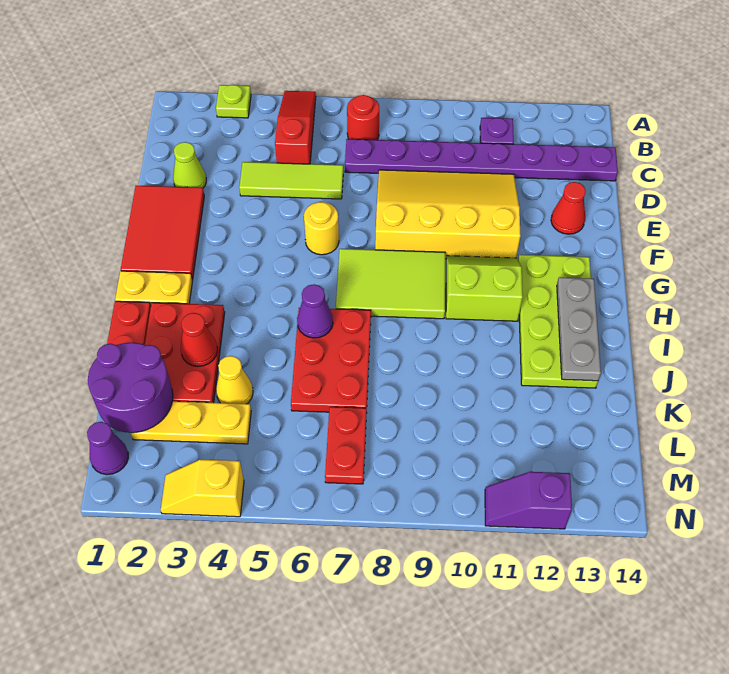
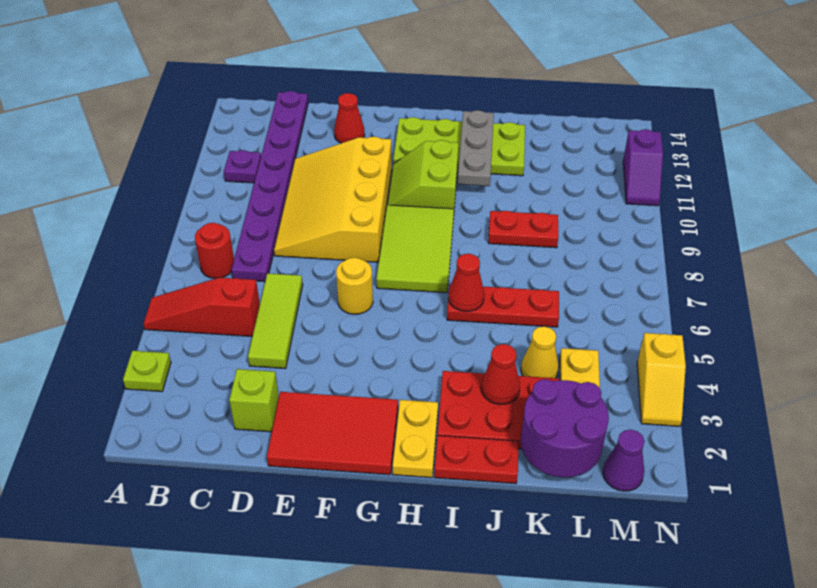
lime 1x1 cone [173,142,206,188] -> lime 1x1 brick [229,369,279,432]
grey 1x3 plate [557,277,601,381] -> grey 1x3 plate turned to [458,110,494,186]
red 2x3 plate [291,308,371,413] -> red 1x3 plate [447,285,559,327]
purple 1x1 cone [297,284,333,338] -> red 1x1 cone [449,254,484,311]
red 1x2 plate [325,407,366,484] -> red 1x2 plate moved to [488,211,558,248]

